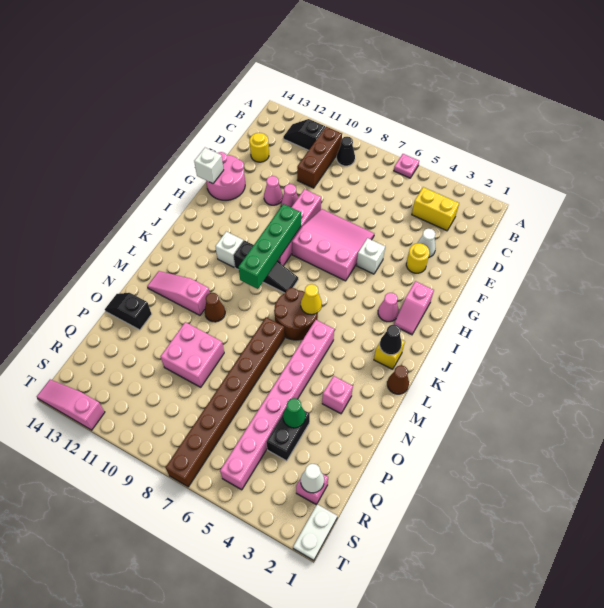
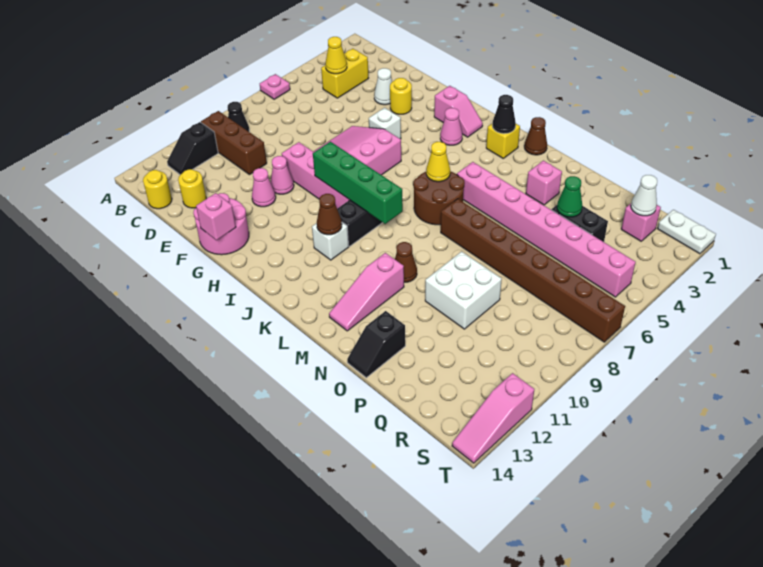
none -> yellow 1x1 cone [325,37,347,74]
none -> yellow 1x1 round brick [143,170,172,209]
white 1x1 brick [194,148,223,183] -> pink 1x1 brick [196,193,236,240]
none -> brown 1x1 cone [317,194,342,235]
pink 2x2 brick [160,322,224,387] -> white 2x2 brick [425,252,502,329]

